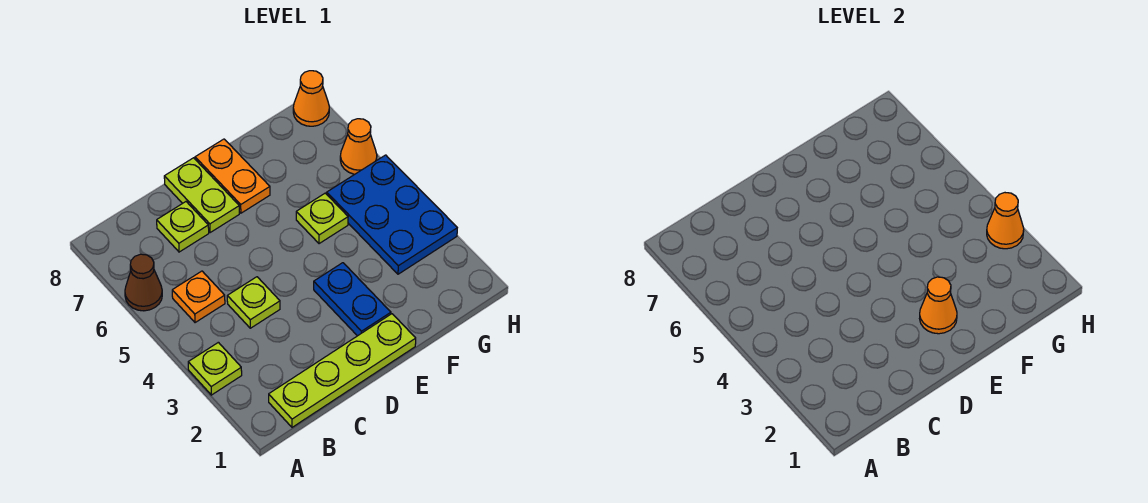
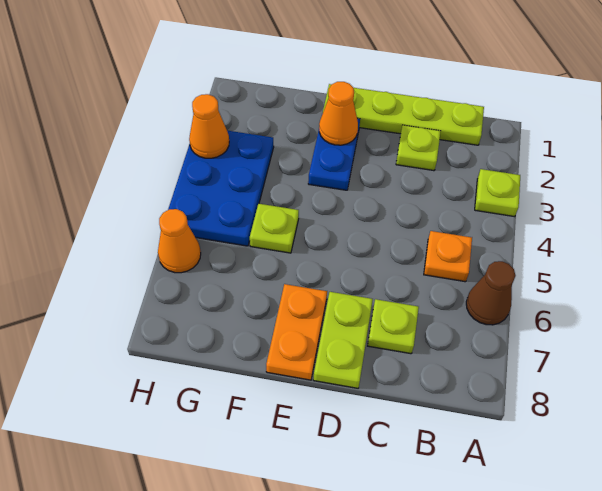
lime 1x1 plate [227,277,280,328] -> lime 1x1 plate moved to [396,125,441,171]
orange 1x1 cone [293,71,329,126] -> none

